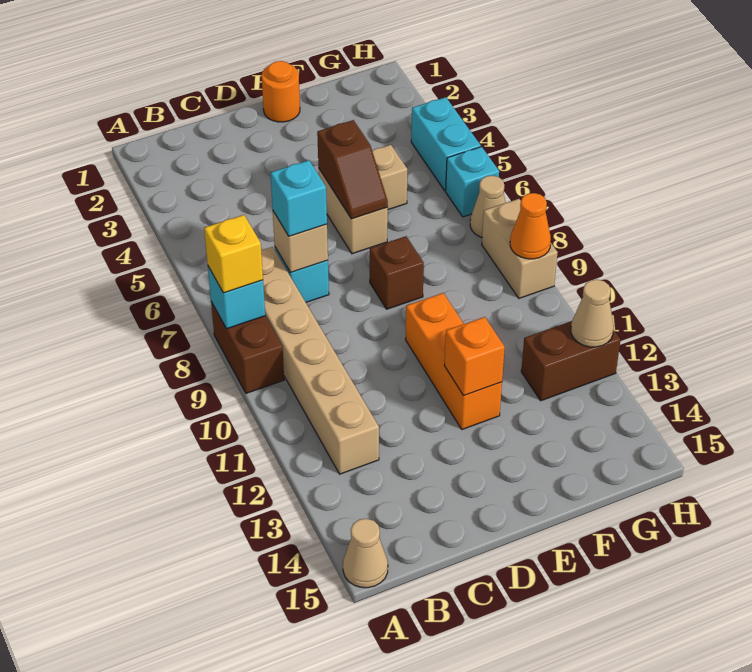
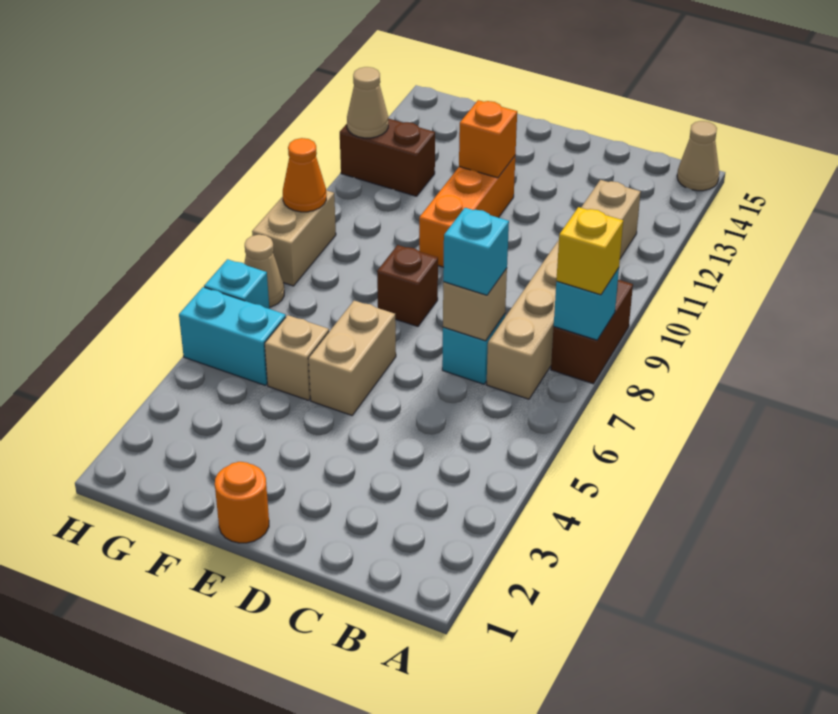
brown 1x2 slope [317,120,388,219] -> none
cyan 1x2 brick [411,97,481,191] -> cyan 1x2 brick turned to [179,287,286,386]

